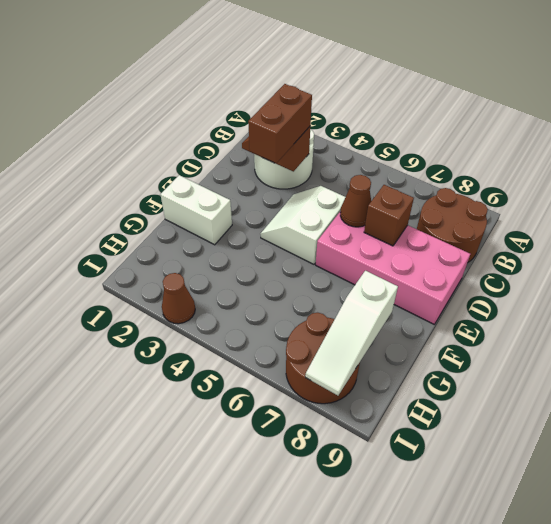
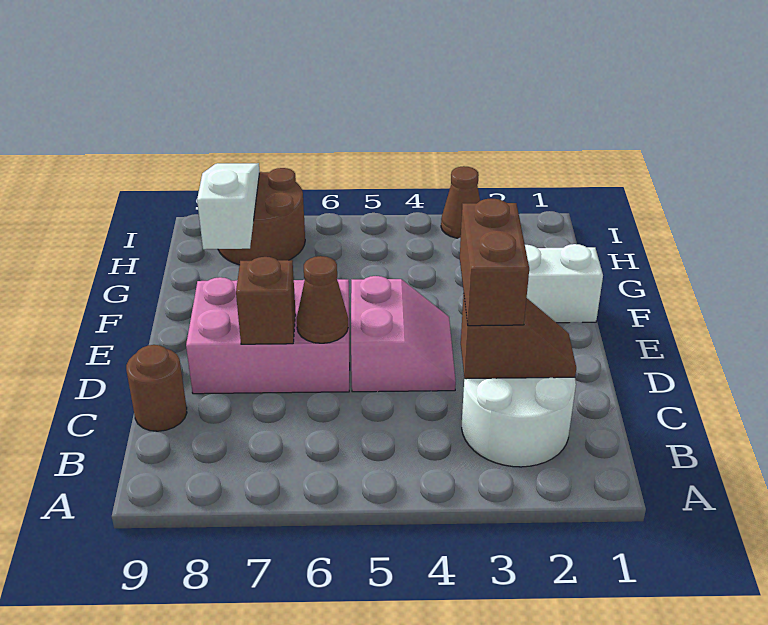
brown 2x2 round brick [417,188,488,262] -> brown 1x1 round brick [126,345,187,431]
white 2x2 slope [260,186,345,264] -> pink 2x2 slope [351,276,456,392]
pink 2x4 brick [316,211,470,324] -> pink 2x3 brick [186,277,350,394]

